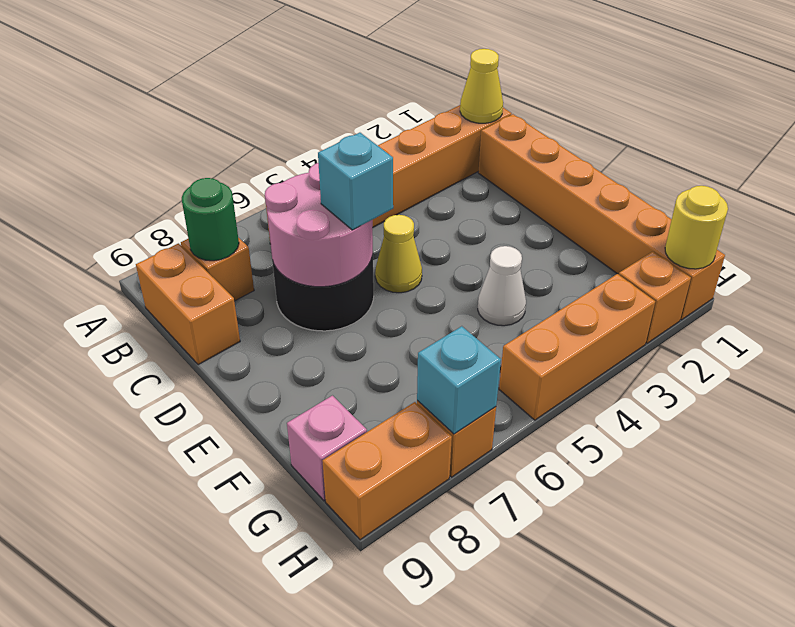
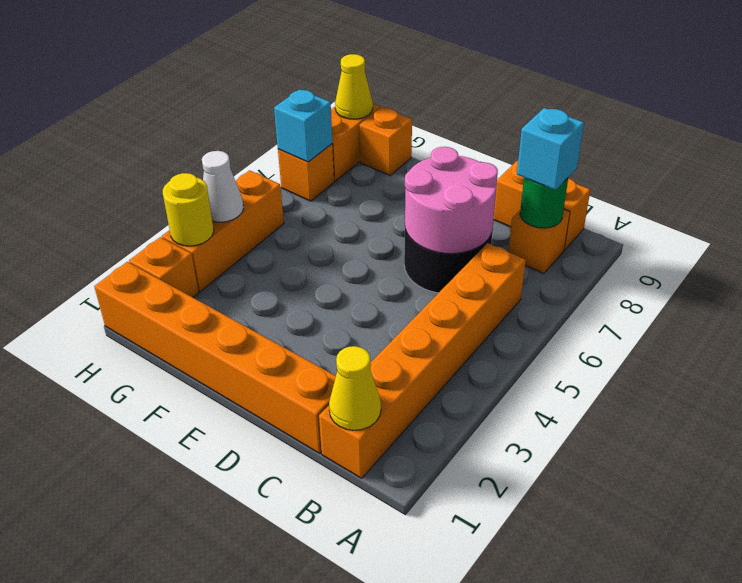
yellow 1x1 cone [375,215,422,293] -> yellow 1x1 cone moved to [335,54,373,119]
cyan 1x1 brick [318,133,393,230] -> cyan 1x1 brick moved to [517,108,584,190]
white 1x1 cone [478,246,526,326] -> white 1x1 cone moved to [202,151,243,222]
pink 1x1 brick [287,396,367,501] -> orange 1x1 brick [359,107,412,175]
yellow 1x1 round brick [665,186,728,269] -> yellow 1x1 round brick moved to [163,173,214,246]

